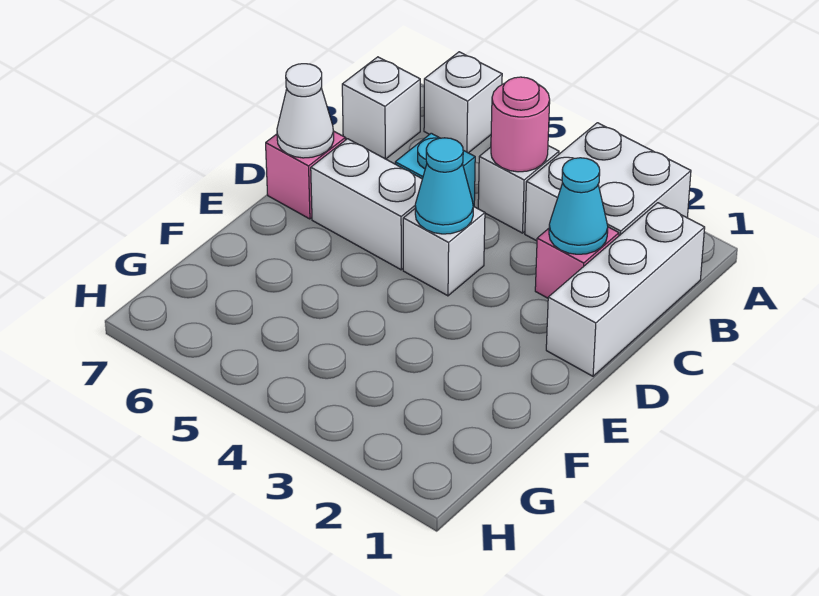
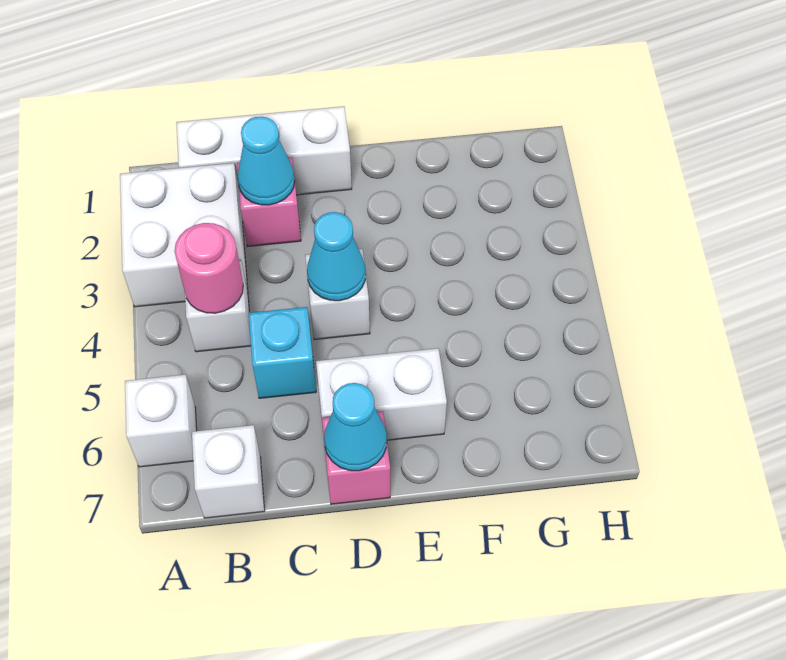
white 1x2 brick [311,139,422,270] -> white 1x2 brick turned to [316,348,447,440]
white 1x1 cone [277,64,334,158] -> cyan 1x1 cone [324,383,387,471]

